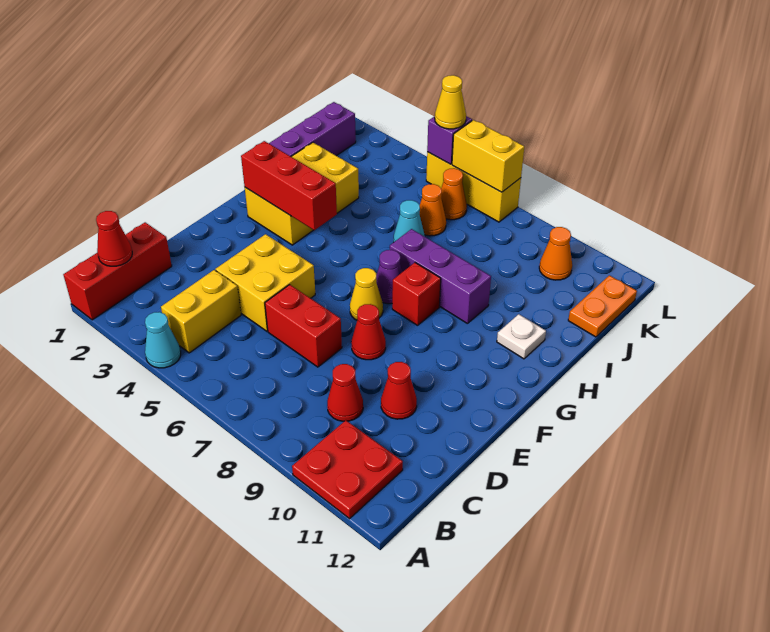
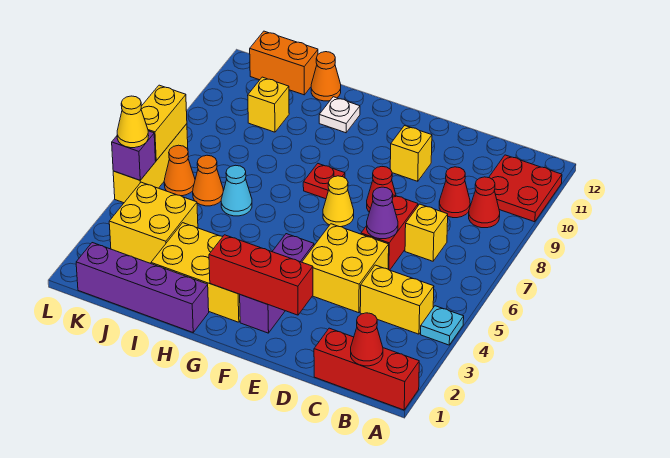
cyan 1x1 cone [145,312,181,368] -> cyan 1x1 plate [421,306,464,345]
none -> yellow 1x1 brick [405,204,448,261]
red 1x1 cone [381,362,417,419] -> red 1x1 cone moved to [469,177,500,228]
none -> yellow 1x1 brick [390,126,432,181]
red 1x3 brick [241,141,337,230] -> red 1x3 brick turned to [209,235,313,315]
purple 1x1 cone [376,250,402,304] -> purple 1x1 cone moved to [367,187,398,239]
red 1x1 brick [392,263,441,325] -> red 1x1 plate [303,164,345,199]
purple 1x3 brick [390,229,491,323] -> purple 1x3 brick moved to [240,234,314,333]
none -> yellow 2x2 brick [109,182,198,264]
none -> yellow 1x1 brick [248,77,289,132]
orange 1x2 plate [568,275,637,337] -> orange 1x2 brick [250,31,318,95]
orange 1x1 cone [539,227,572,280] -> orange 1x1 cone moved to [311,52,341,101]

